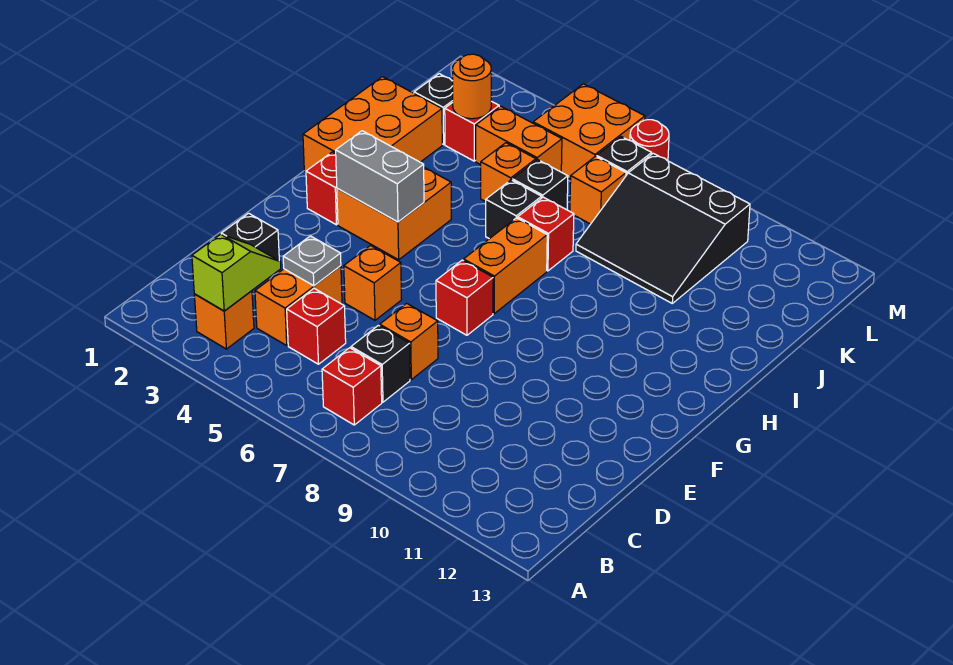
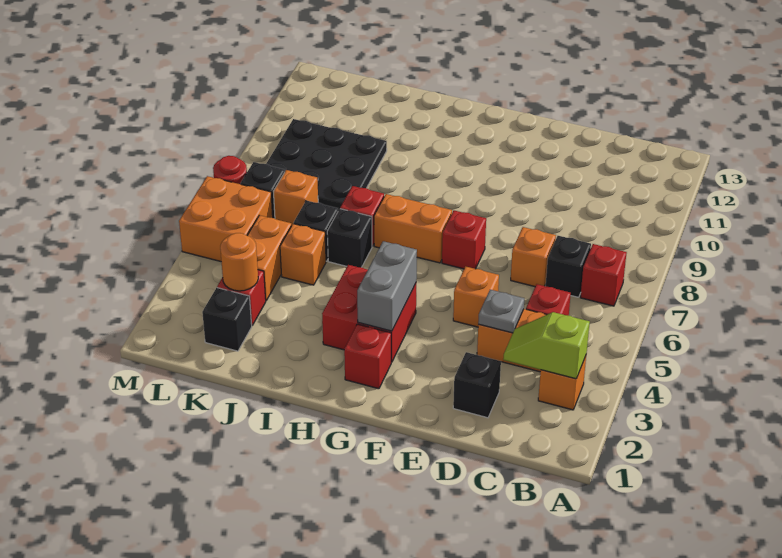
orange 2x2 brick [337,168,451,260] -> red 2x2 brick [322,265,416,362]
orange 2x3 brick [303,77,442,172] -> none
black 3x3 slope [576,153,750,303] -> black 3x3 plate [266,119,387,211]

